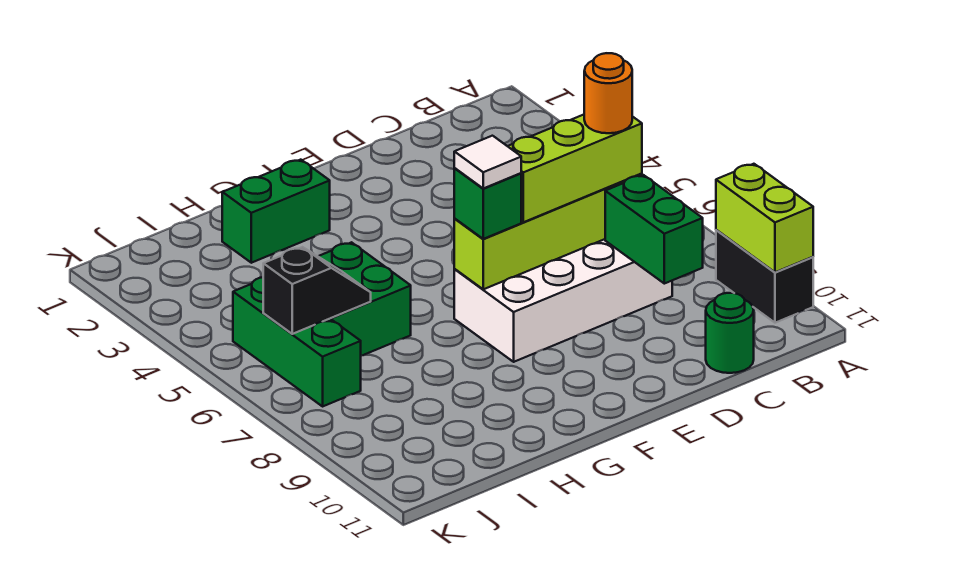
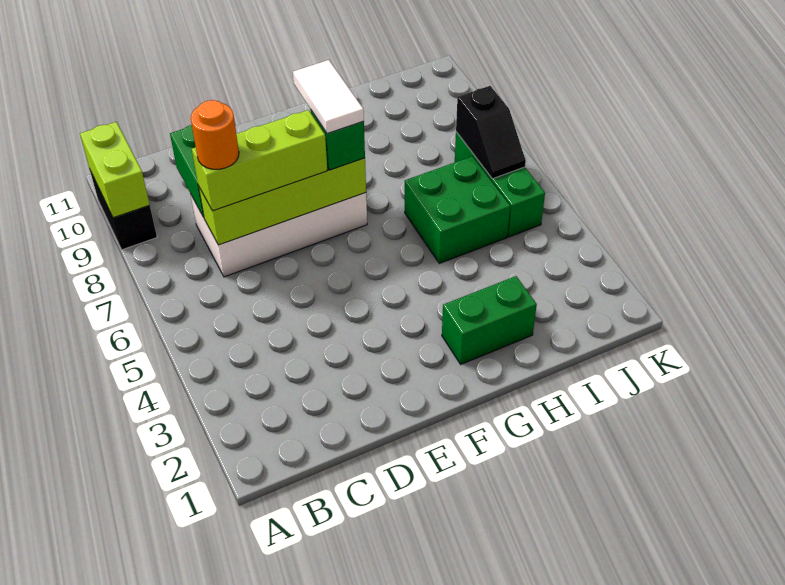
green 1x1 round brick [706,293,754,373] -> none
white 1x1 tile [454,136,521,188] -> white 1x2 tile [293,60,364,133]
black 1x2 slope [263,247,371,334] -> black 1x2 slope turned to [456,86,526,179]

